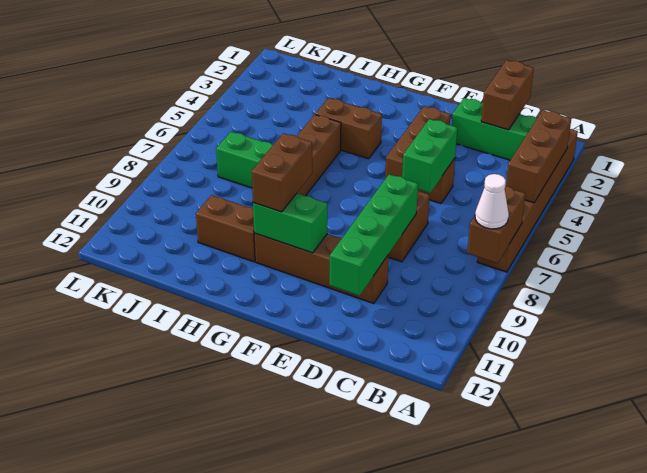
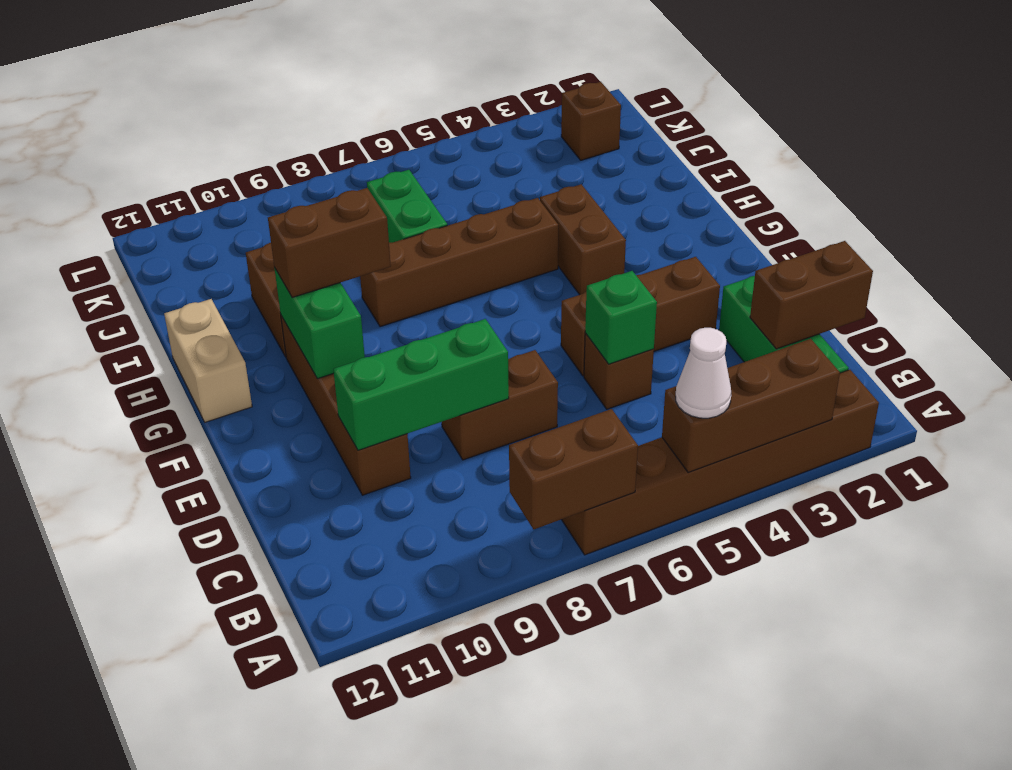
white 1x1 cone [475,174,509,229] -> white 1x1 cone moved to [676,328,731,418]
green 1x2 brick [402,119,457,193] -> green 1x1 brick [585,271,657,364]
green 1x4 brick [330,174,418,296] -> green 1x3 brick [333,319,509,450]
none -> tan 1x2 brick [164,299,252,422]
none -> brown 1x1 brick [561,82,621,160]

